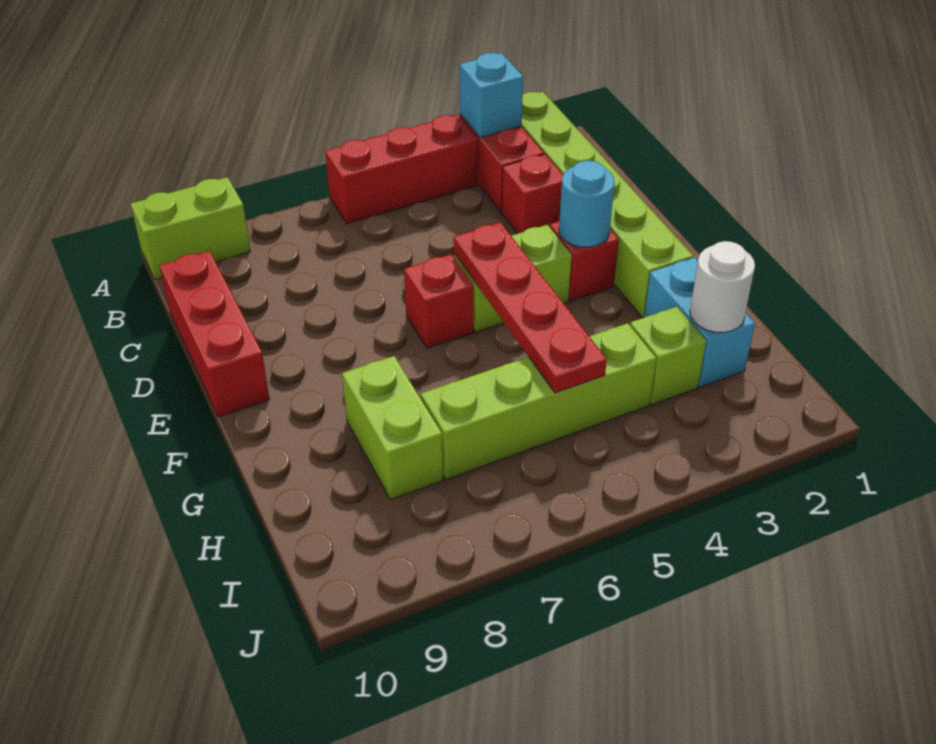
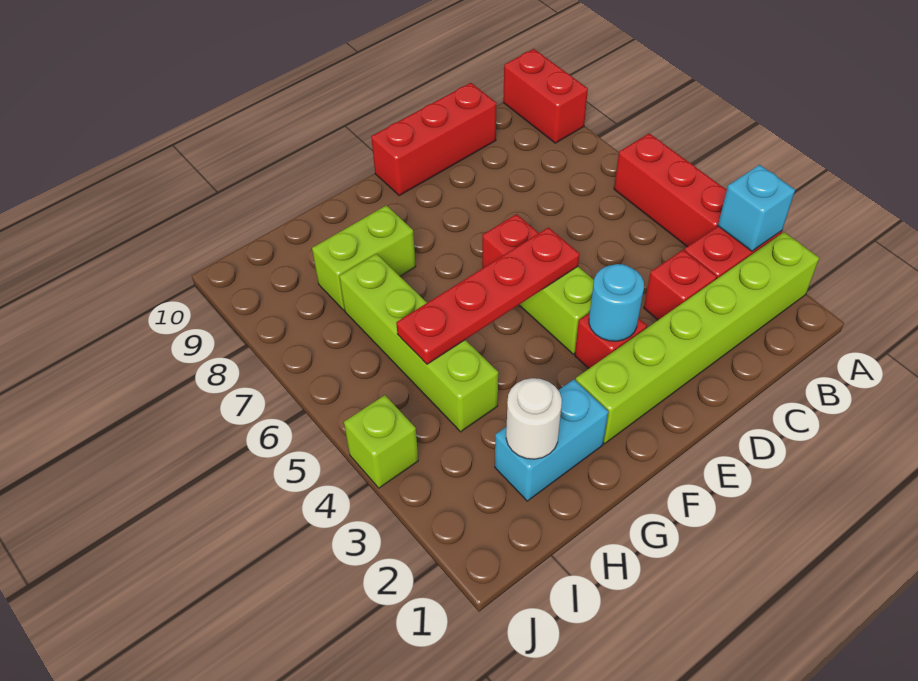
lime 1x2 brick [131,177,250,279] -> red 1x2 brick [503,49,588,143]
lime 1x1 brick [630,307,706,405] -> lime 1x1 brick moved to [344,395,418,488]

